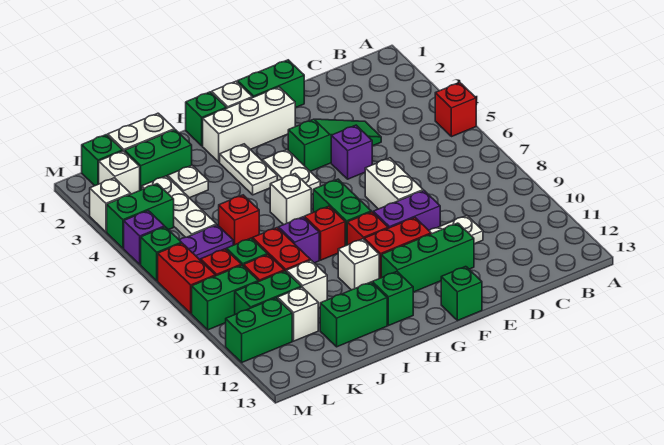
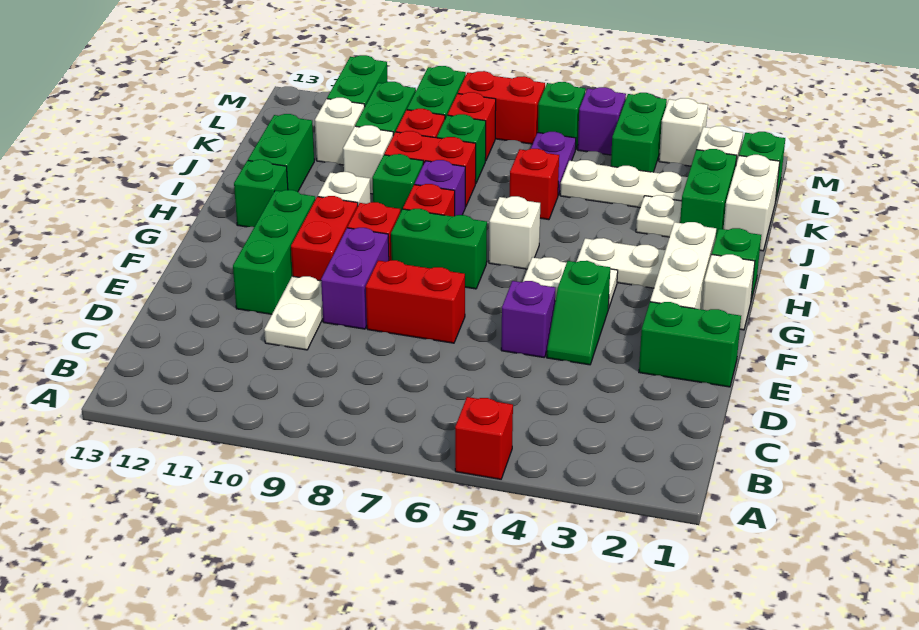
green 1x3 slope [288,119,381,171] -> green 1x2 slope [547,261,610,365]
green 1x2 brick [238,60,304,108] -> green 1x2 brick turned to [639,302,741,387]
white 1x2 brick [365,158,423,209] -> red 1x2 brick [366,260,465,343]
green 1x1 brick [441,267,482,321] -> green 1x1 brick moved to [372,154,423,213]

